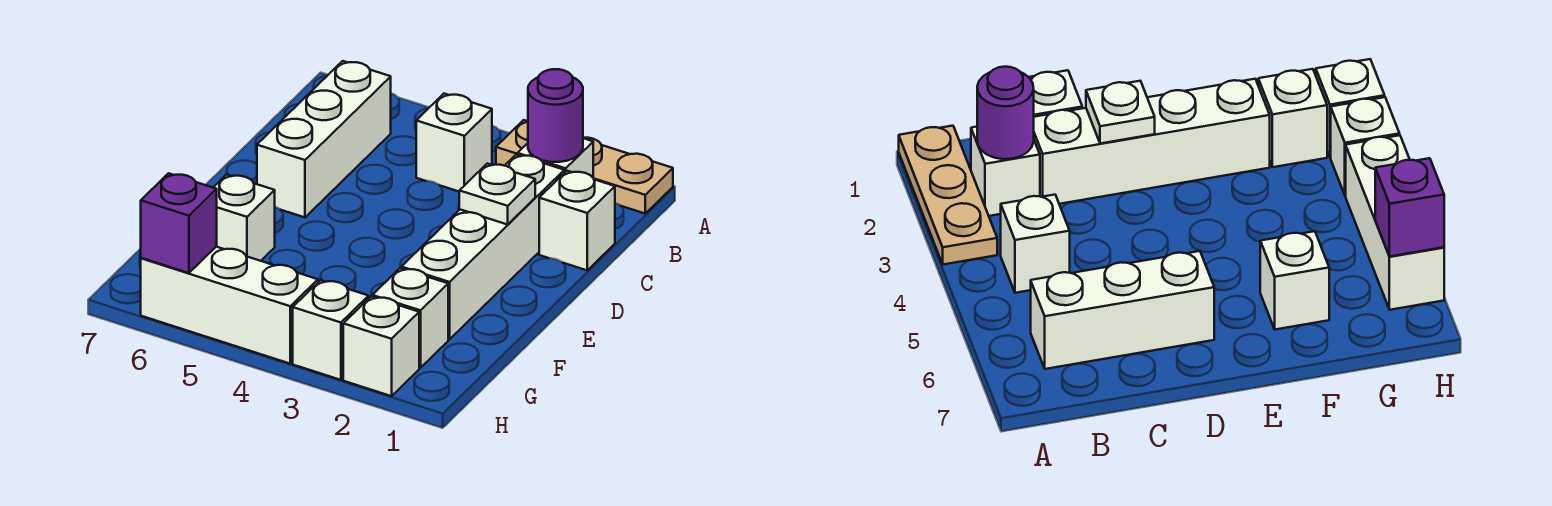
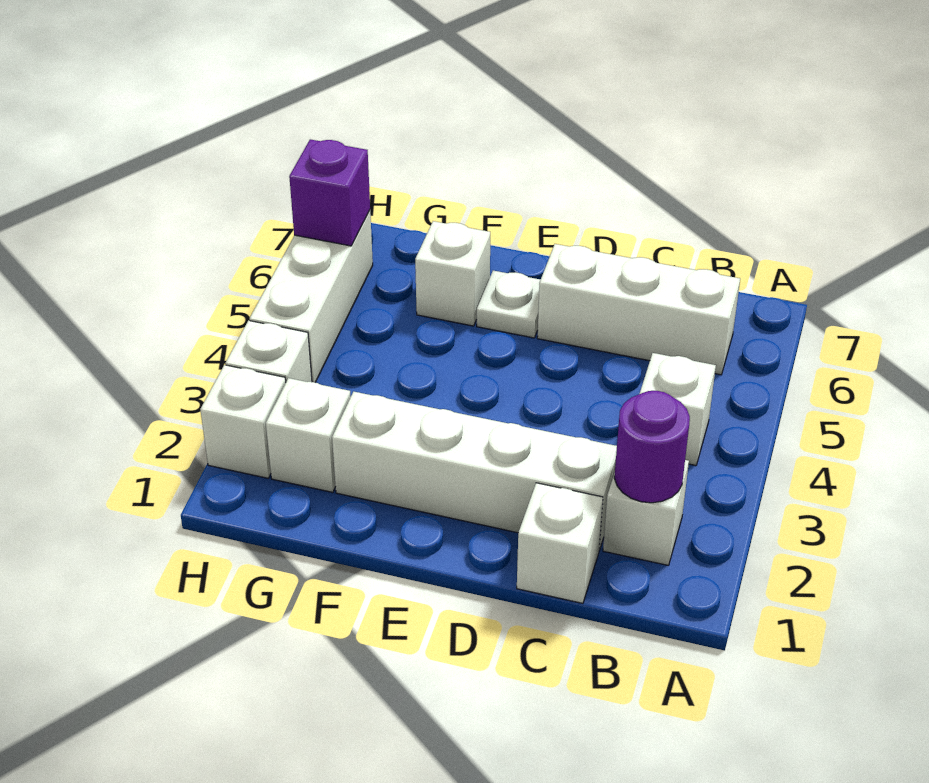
tan 1x3 plate [496,120,673,213] -> none
white 1x1 plate [459,164,535,225] -> white 1x1 plate moved to [477,271,541,338]

